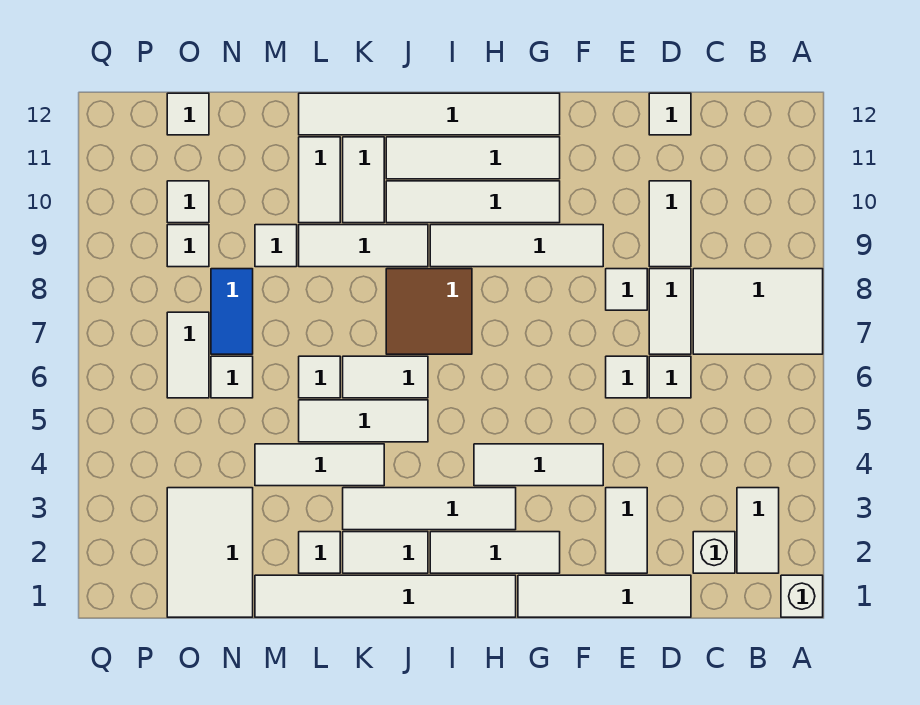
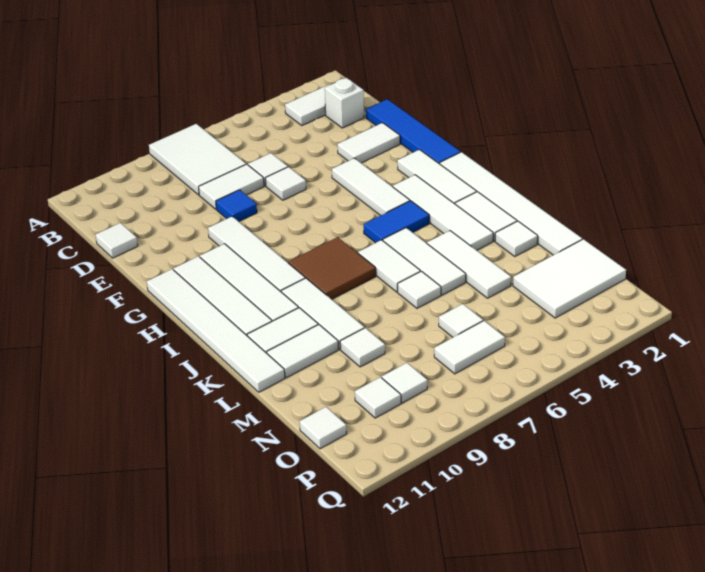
white 1x1 brick [781,575,823,617] -> none
white 1x4 tile [518,575,691,617] -> blue 1x4 tile [366,99,461,164]
white 1x2 tile [649,181,691,267] -> none
white 1x1 tile [606,269,647,310] -> blue 1x1 tile [216,190,257,221]
blue 1x2 tile [211,269,253,354] -> blue 1x2 tile moved to [364,201,429,243]

